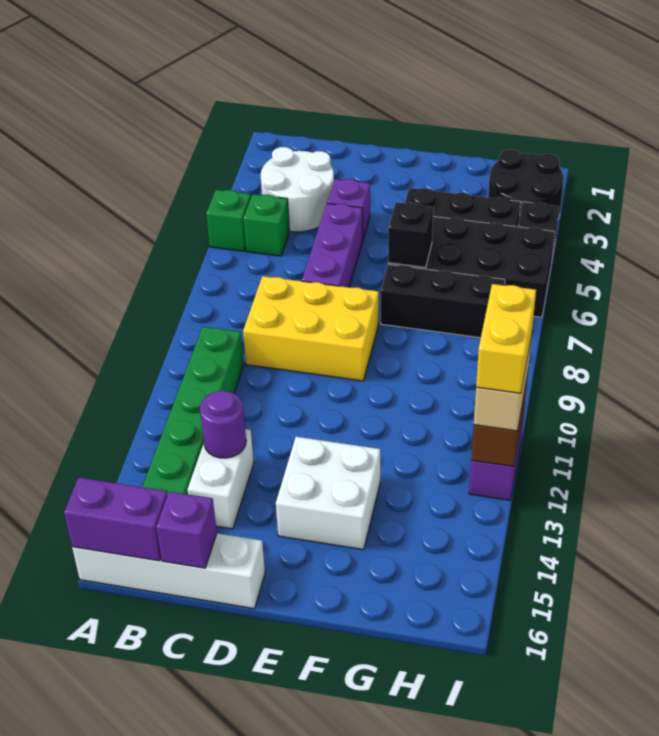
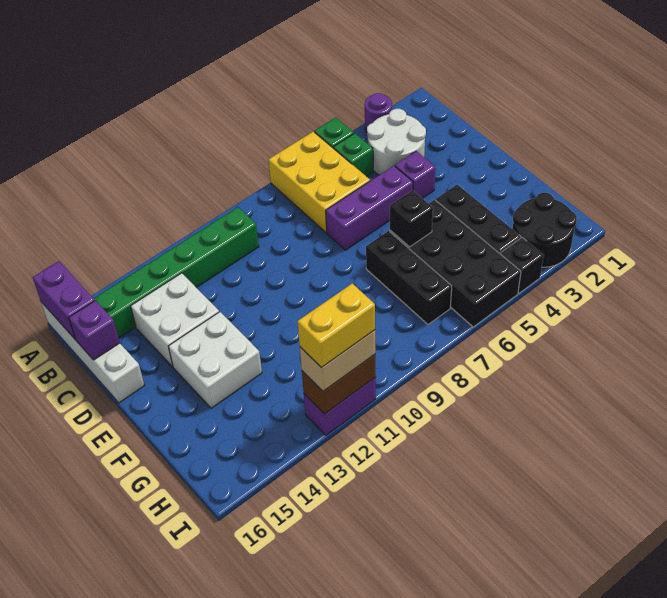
yellow 2x3 brick [243,276,379,381] -> yellow 2x3 brick moved to [268,131,370,232]
white 1x2 brick [187,429,254,529] -> white 2x2 brick [131,273,219,367]
purple 1x1 round brick [200,391,246,458] -> purple 1x1 round brick moved to [365,93,392,132]

